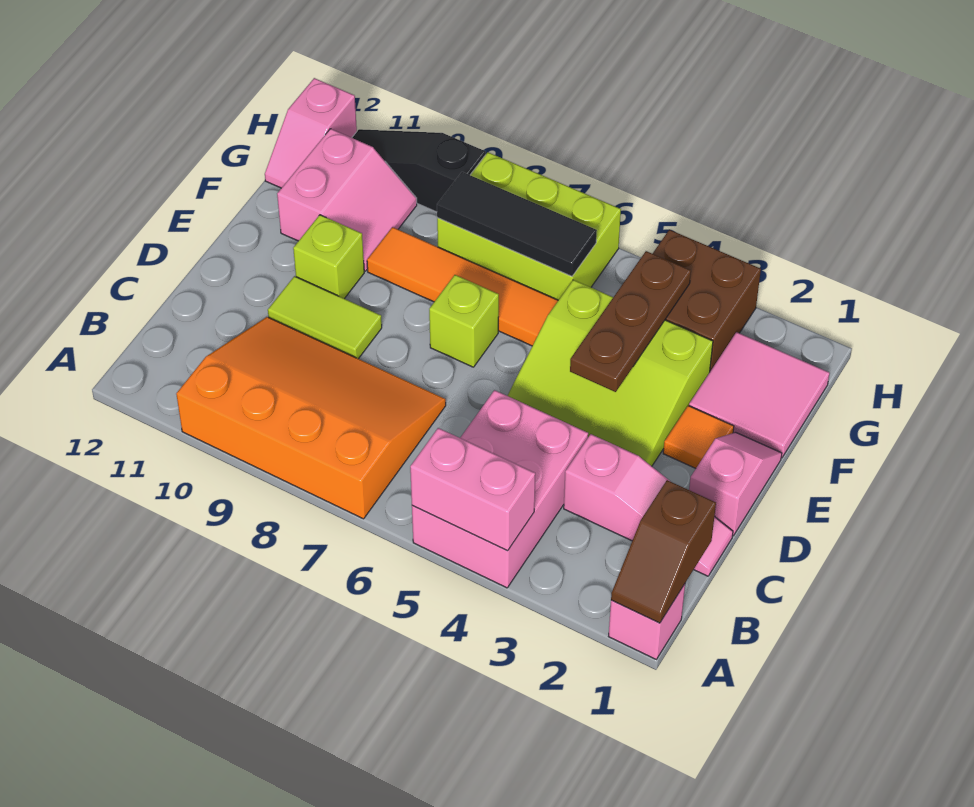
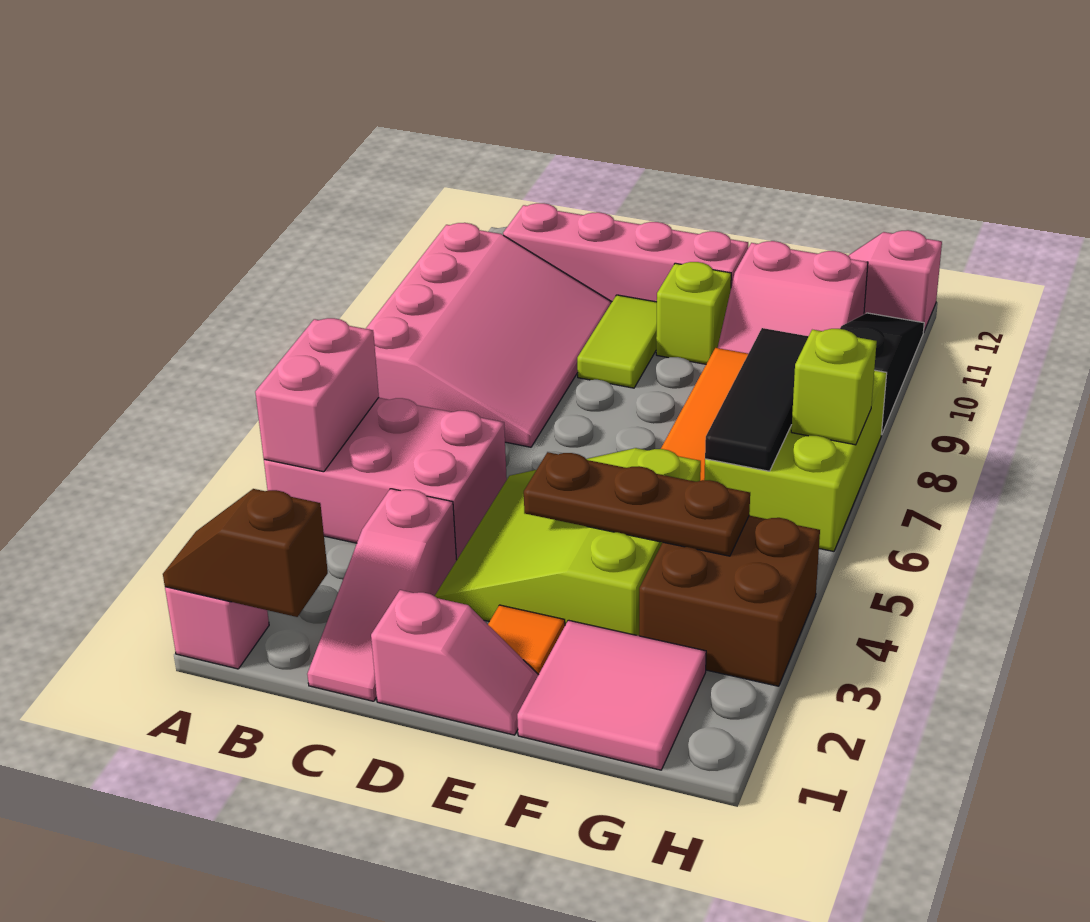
orange 3x4 slope [176,317,446,519] -> pink 3x4 slope [366,223,612,447]
none -> pink 1x4 brick [503,203,748,302]
lime 1x1 brick [429,275,499,367] -> lime 1x1 brick moved to [791,329,877,445]

